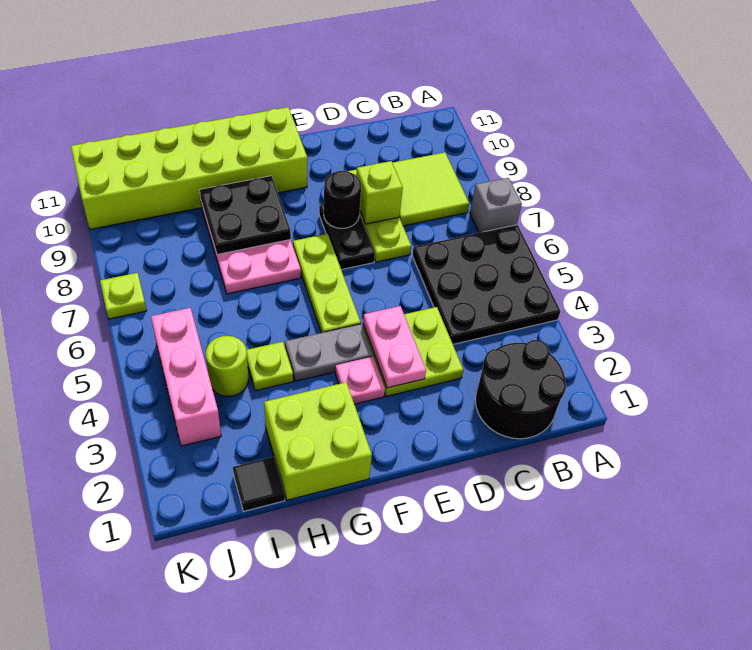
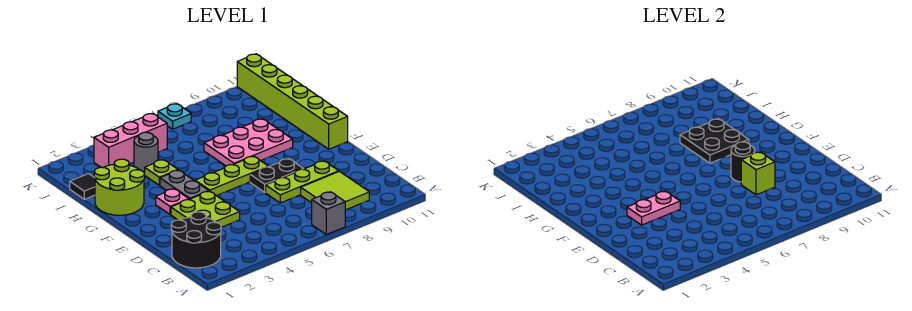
black 3x3 plate [412,225,560,344] -> none
lime 2x6 brick [71,107,307,229] -> lime 1x6 brick [237,54,348,149]
lime 2x2 brick [264,382,372,500] -> lime 2x2 round brick [94,159,145,215]
lime 1x1 round brick [206,336,249,396] -> grey 1x1 round brick [134,132,158,172]
lime 1x1 plate [100,273,147,319] -> cyan 1x1 plate [158,104,191,129]

